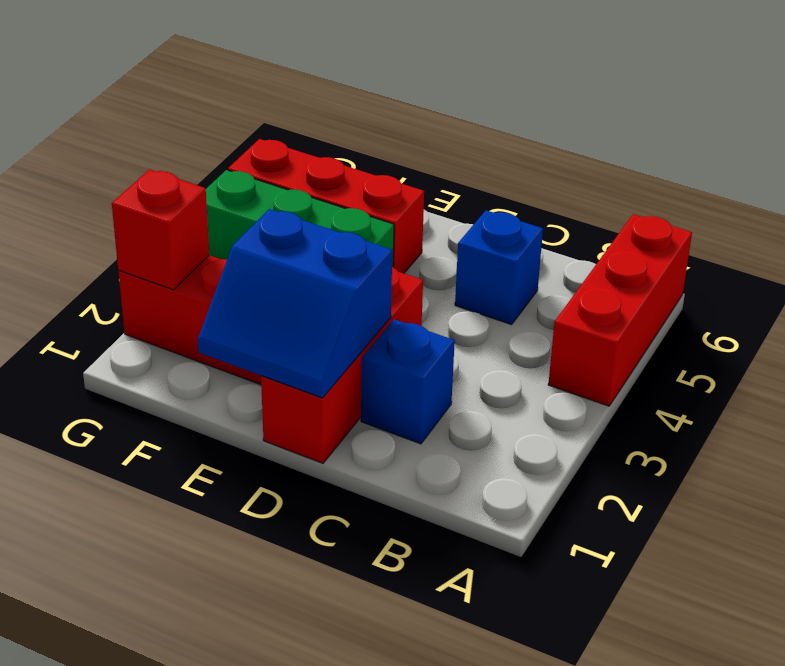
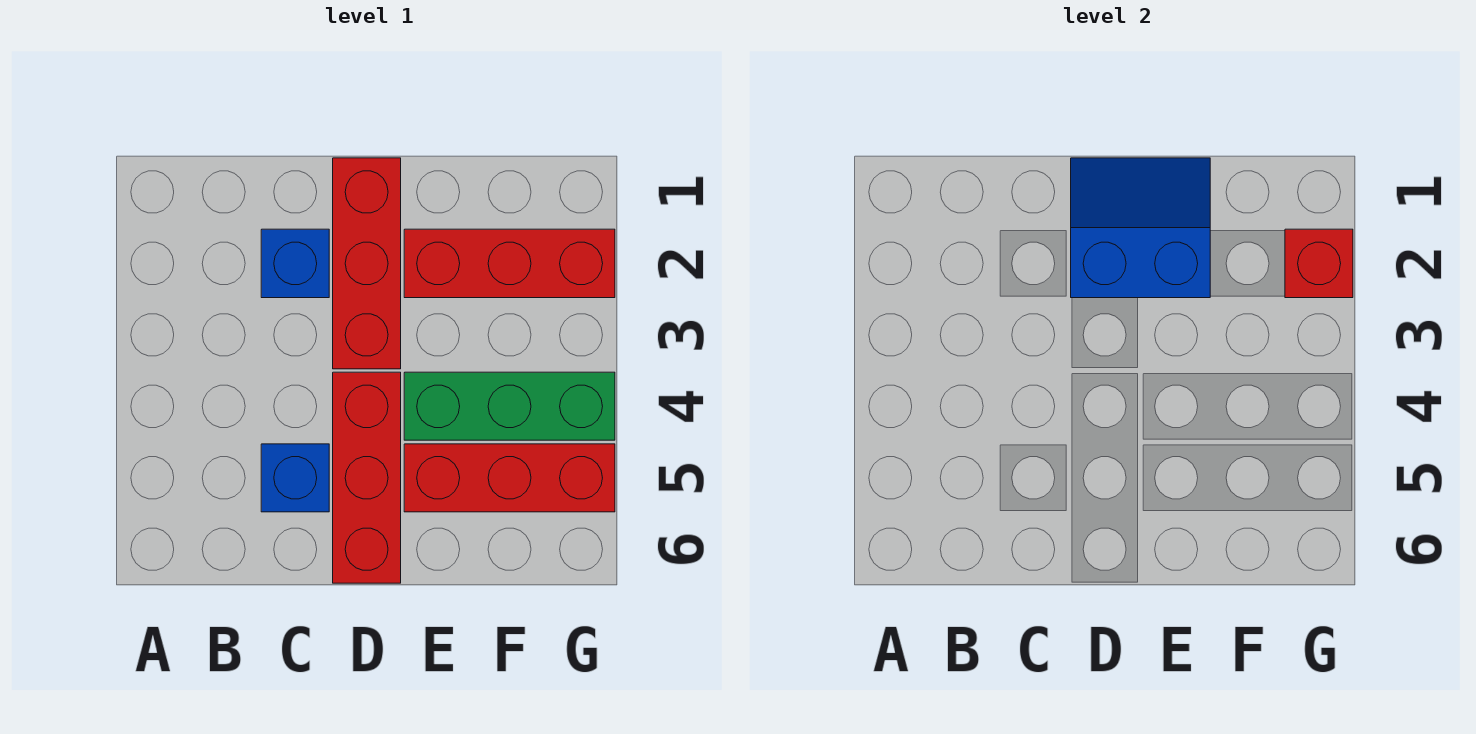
red 1x3 brick [548,214,692,406] -> red 1x3 brick moved to [333,372,401,583]

